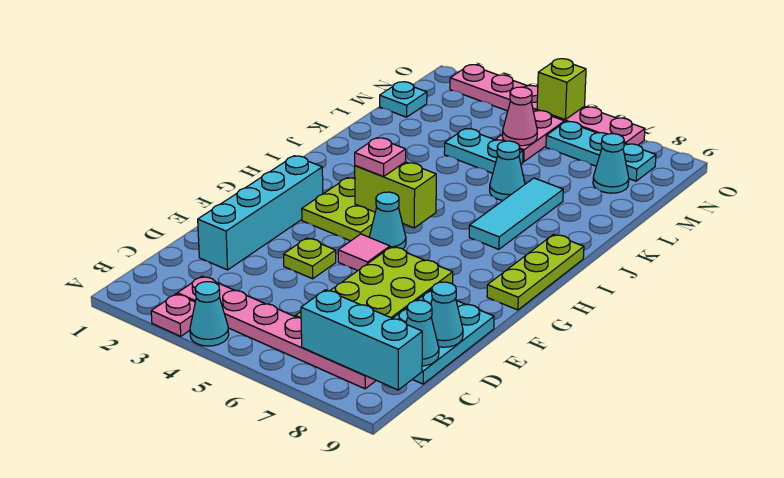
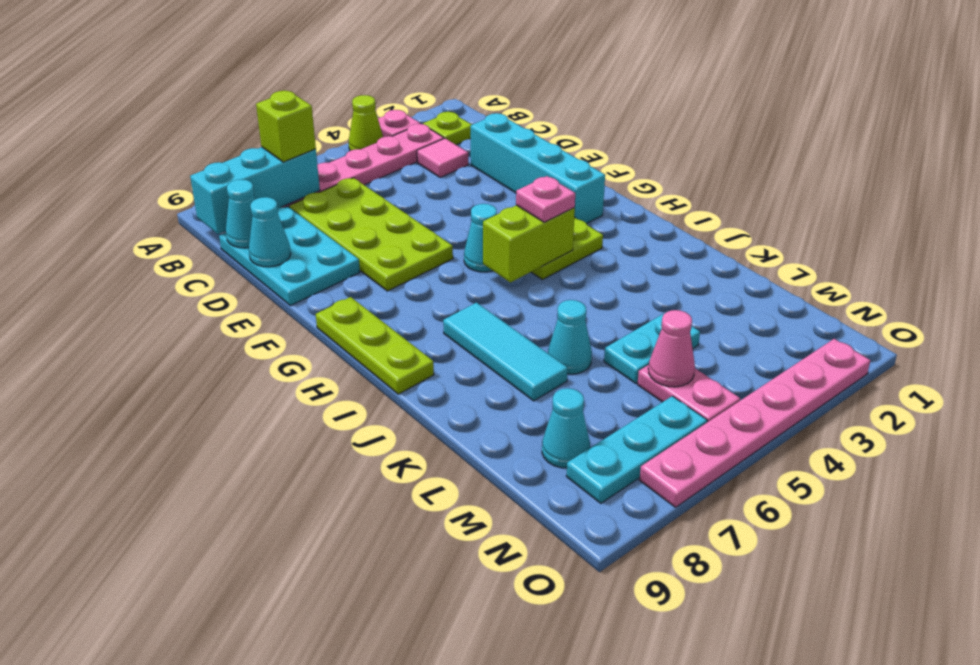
cyan 1x1 cone [190,282,229,346] -> lime 1x1 cone [349,95,383,151]
lime 1x1 plate [284,238,336,279] -> lime 1x1 plate moved to [423,112,472,145]
pink 1x1 tile [338,234,390,270] -> pink 1x1 tile moved to [417,138,468,177]
cyan 1x1 plate [380,82,427,117] -> none
lime 1x1 brick [537,59,586,120] -> lime 1x1 brick moved to [256,91,316,162]

